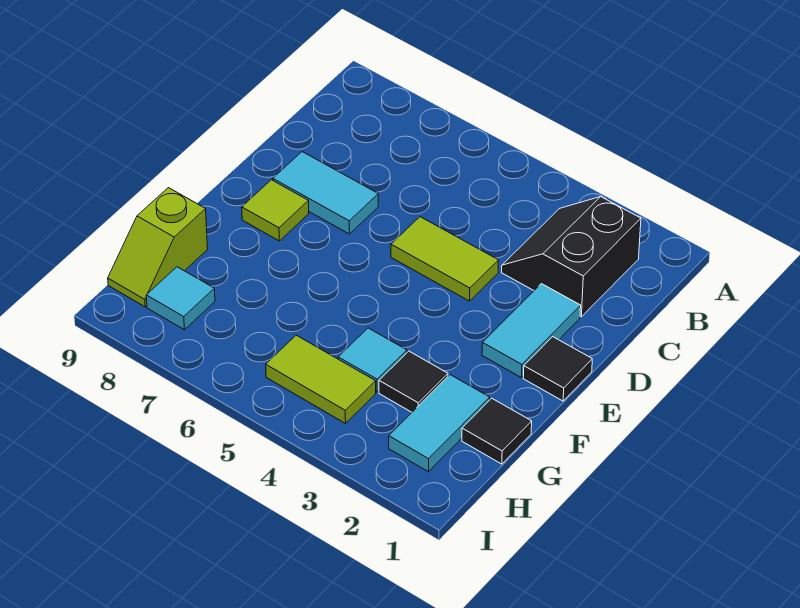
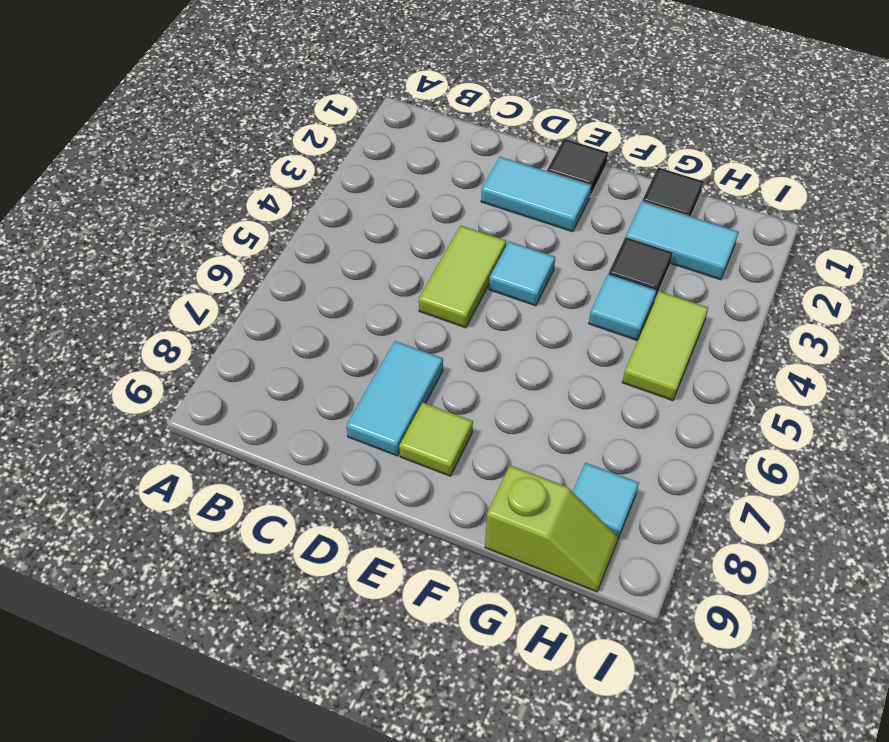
black 2x2 slope [502,197,641,317] -> none
none -> cyan 1x1 tile [489,242,555,306]

